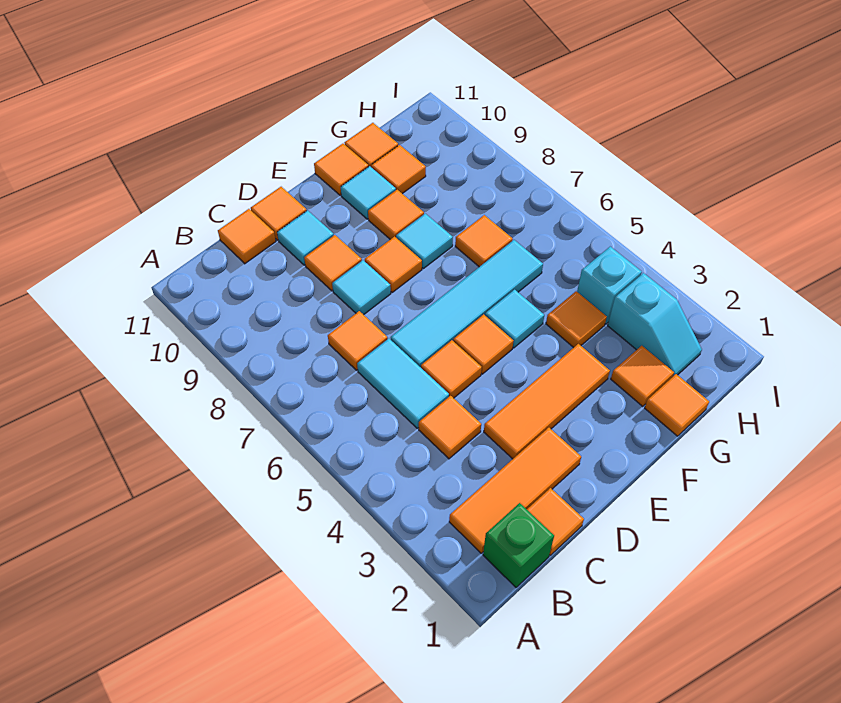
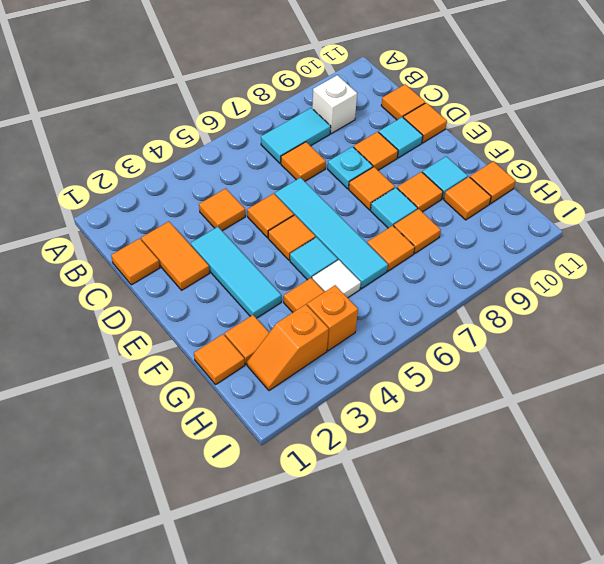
green 1x1 brick [483,503,554,587] -> none
orange 1x3 tile [449,428,581,553] -> orange 1x2 tile [141,222,209,290]
none -> white 1x1 brick [312,75,357,133]
cyan 1x2 tile [357,339,449,428] -> cyan 1x2 tile moved to [261,108,331,163]
orange 1x3 tile [484,344,610,459] -> cyan 1x3 tile [191,227,281,318]
cyan 1x1 tile [332,260,391,315] -> cyan 1x1 plate [328,147,373,189]
orange 1x1 tile [314,144,369,195] -> orange 1x1 tile moved to [394,209,441,253]
none -> white 1x1 tile [312,260,361,298]
cyan 1x2 slope [608,273,702,376] -> orange 1x2 slope [247,304,329,391]
cyan 1x1 brick [577,247,642,324] -> orange 1x1 brick [307,285,358,351]

